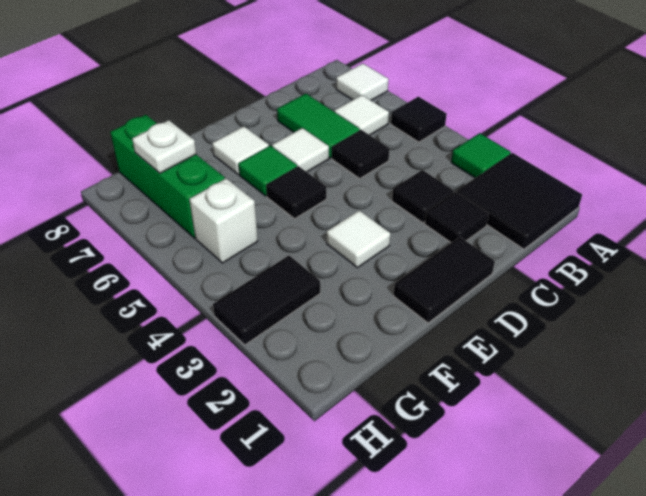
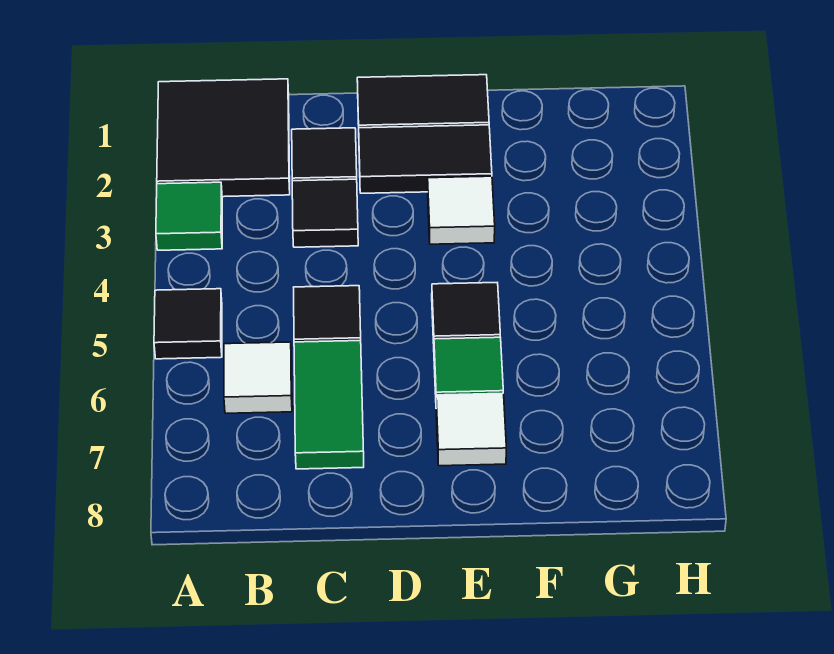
white 1x1 tile [336,63,389,100] -> none
white 1x1 tile [272,128,329,172] -> none
black 1x2 tile [213,255,320,345] -> black 1x2 tile moved to [359,125,492,193]
white 1x1 brick [189,179,258,263] -> none
green 1x3 brick [110,115,225,238] -> none
white 1x1 plate [132,120,196,173] -> none

